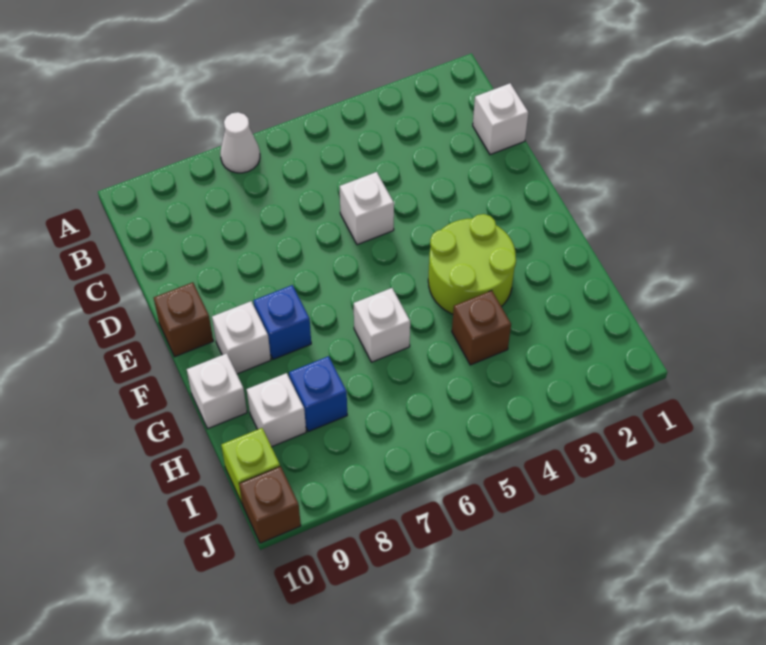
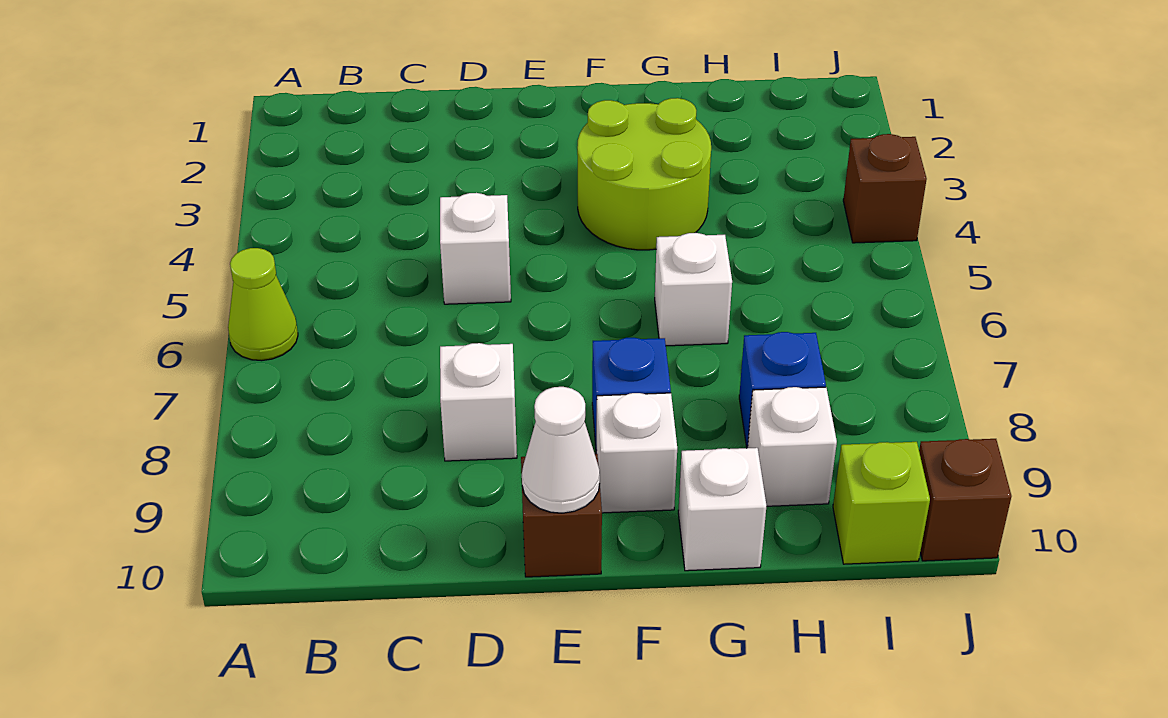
none -> lime 1x1 cone [228,248,298,361]
white 1x1 cone [220,112,260,173] -> white 1x1 cone moved to [522,387,600,513]
white 1x1 brick [473,83,528,155] -> white 1x1 brick moved to [440,343,517,461]
brown 1x1 brick [452,291,511,365] -> brown 1x1 brick moved to [843,134,927,243]

